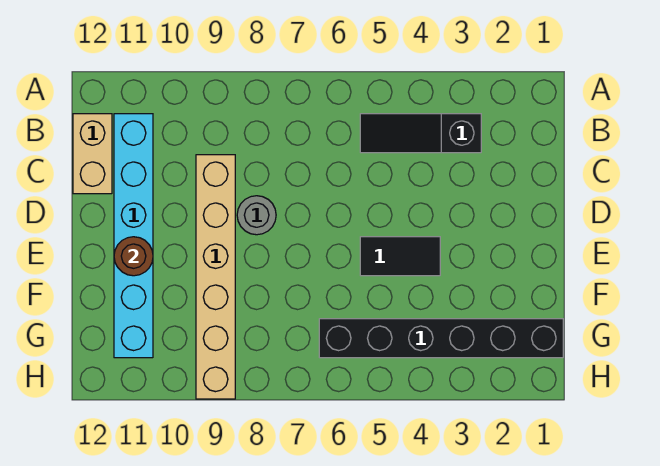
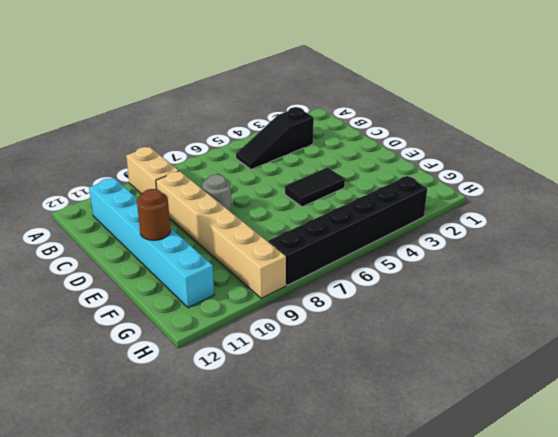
tan 1x2 brick [73,114,112,194] -> tan 1x2 brick moved to [126,147,179,194]
black 1x6 brick [319,319,563,358] -> black 1x6 brick moved to [268,176,427,285]

